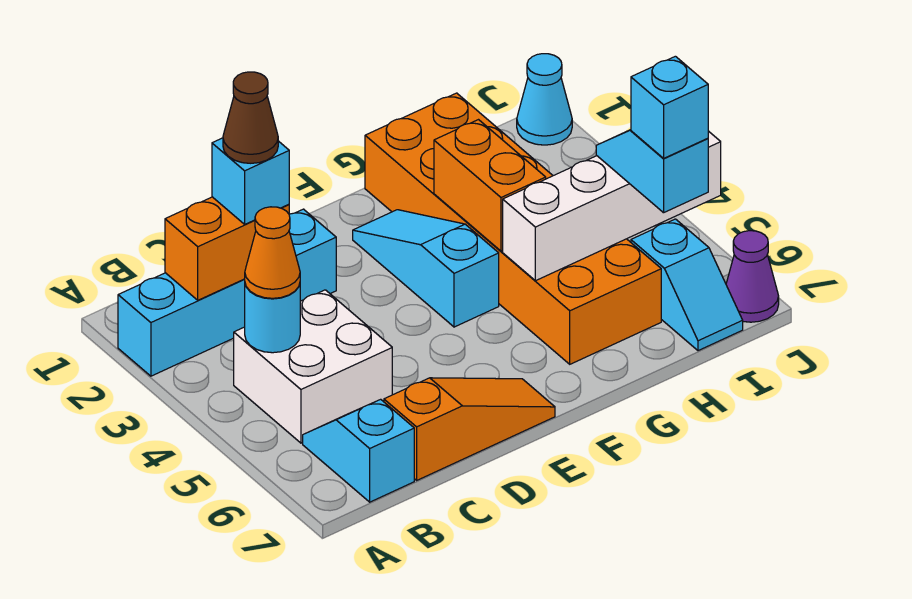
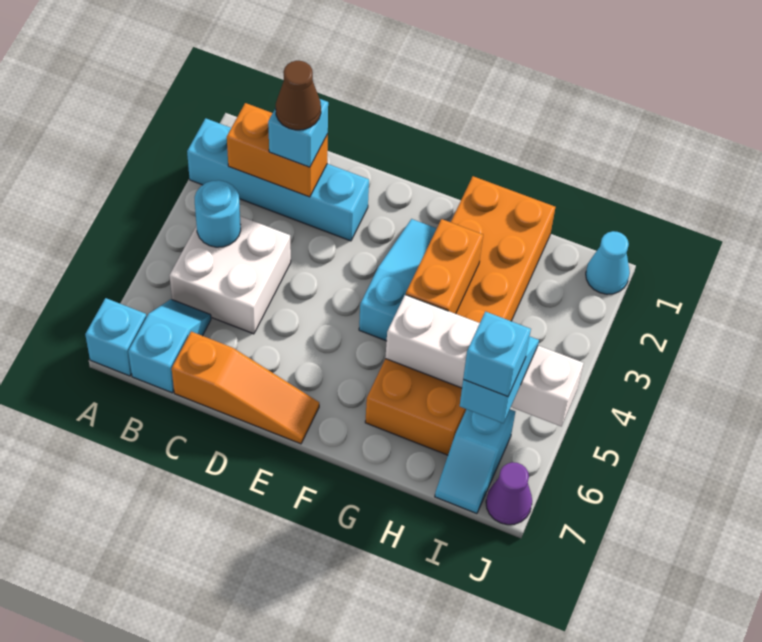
none -> cyan 1x1 brick [85,298,146,376]
orange 1x1 cone [245,207,300,298] -> none

